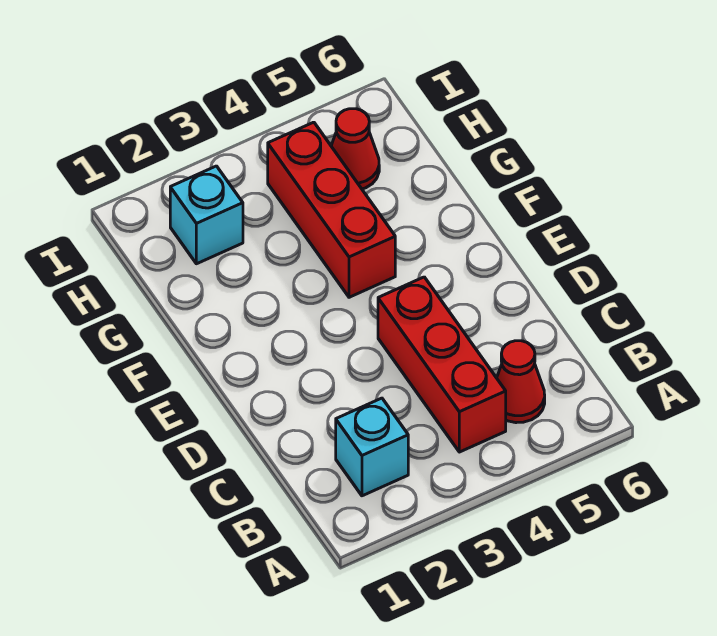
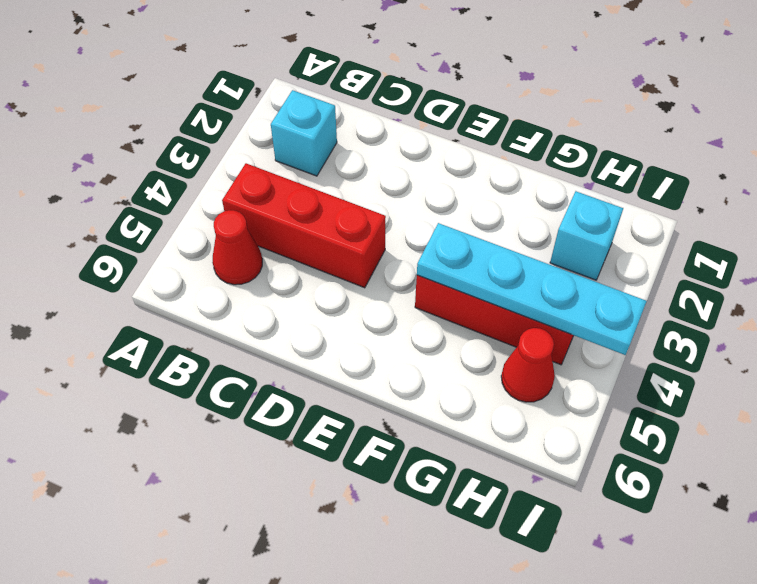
none -> cyan 1x4 plate [417,223,647,355]

